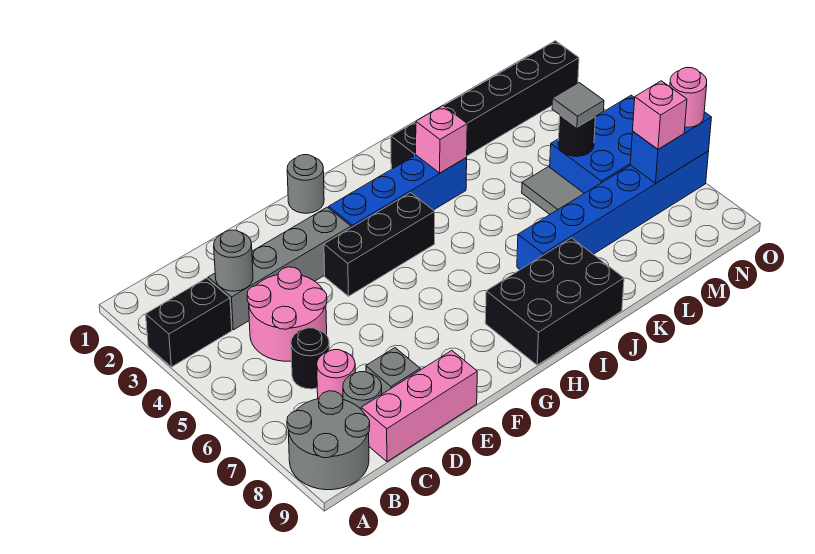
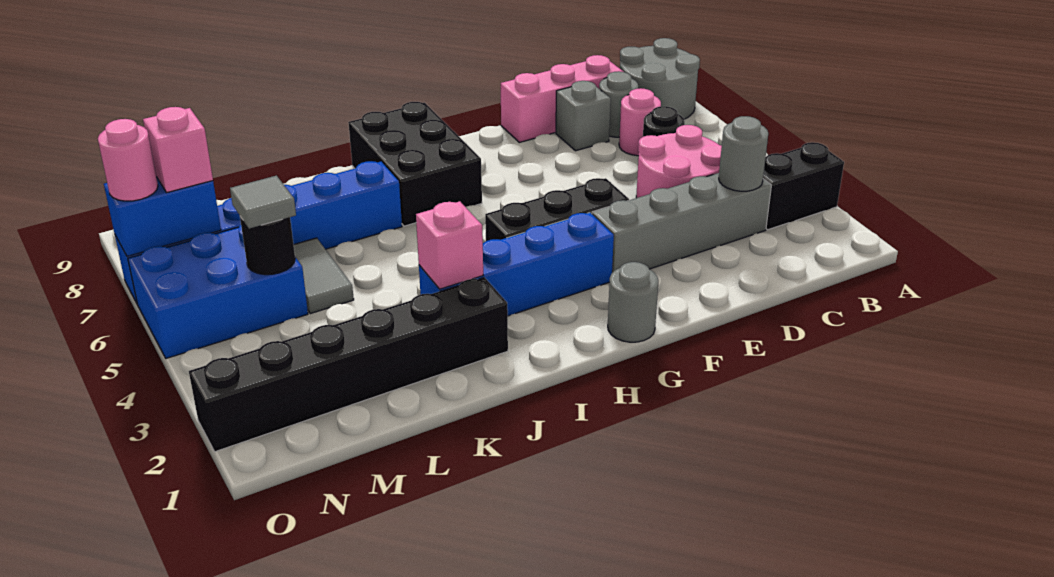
black 2x3 brick [485,238,624,365] -> black 2x3 brick turned to [348,102,482,226]

